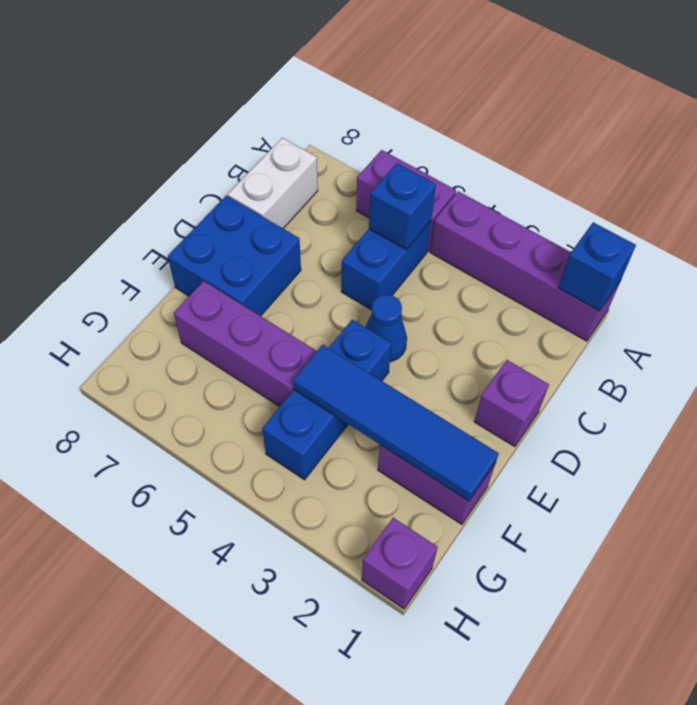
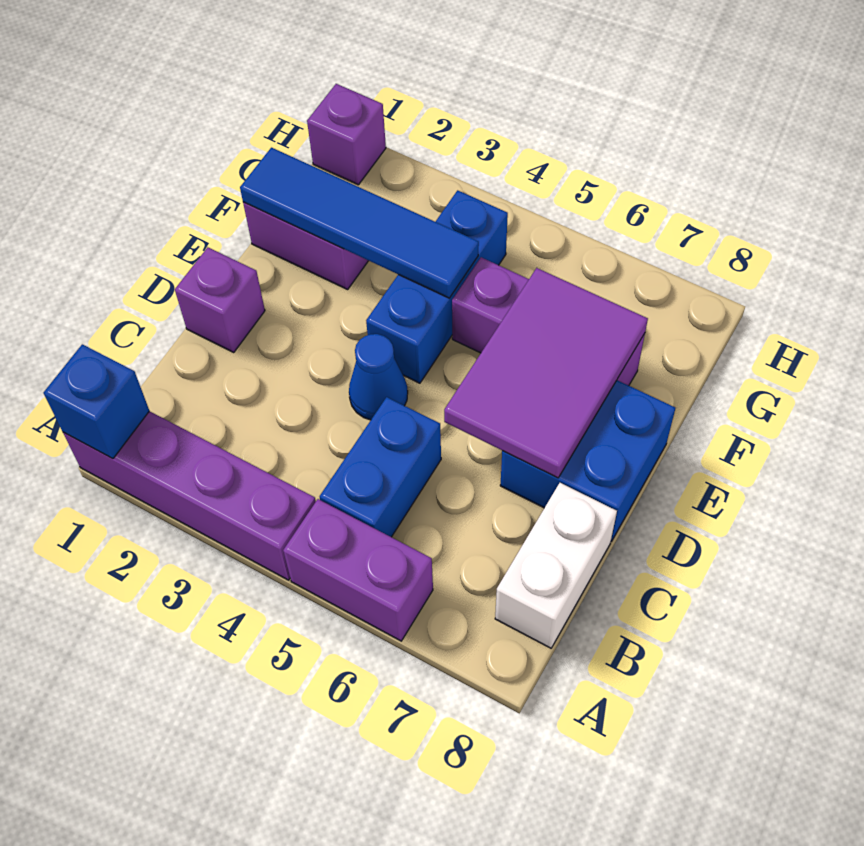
blue 1x1 brick [369,163,436,250] -> none
none -> purple 2x3 tile [444,268,648,478]

